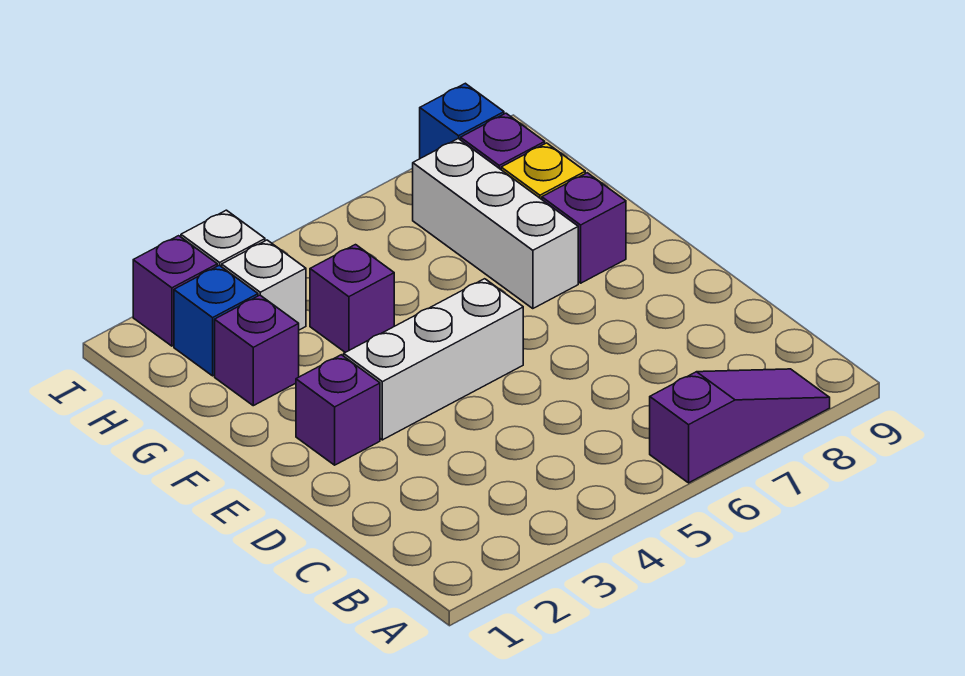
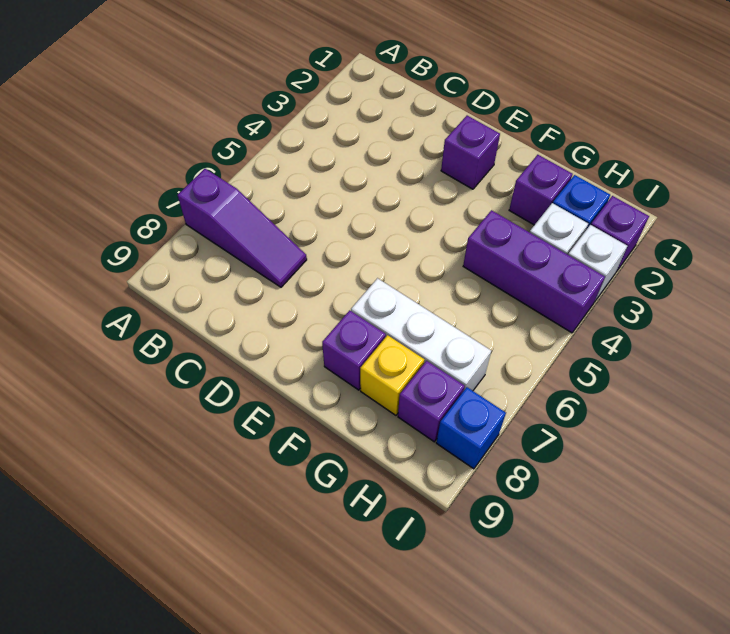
purple 1x3 slope [650,369,830,483] -> purple 1x3 slope turned to [177,169,307,287]
white 1x3 brick [344,279,523,440] -> none
purple 1x1 brick [310,245,394,352] -> purple 1x3 brick [463,210,605,333]

